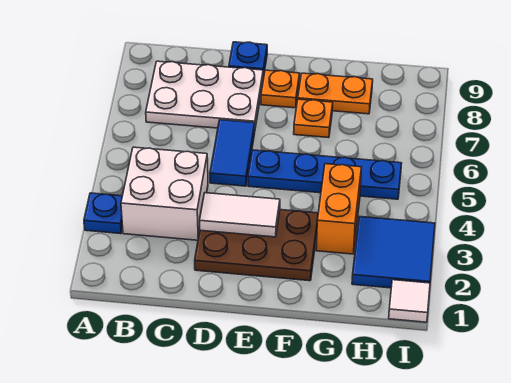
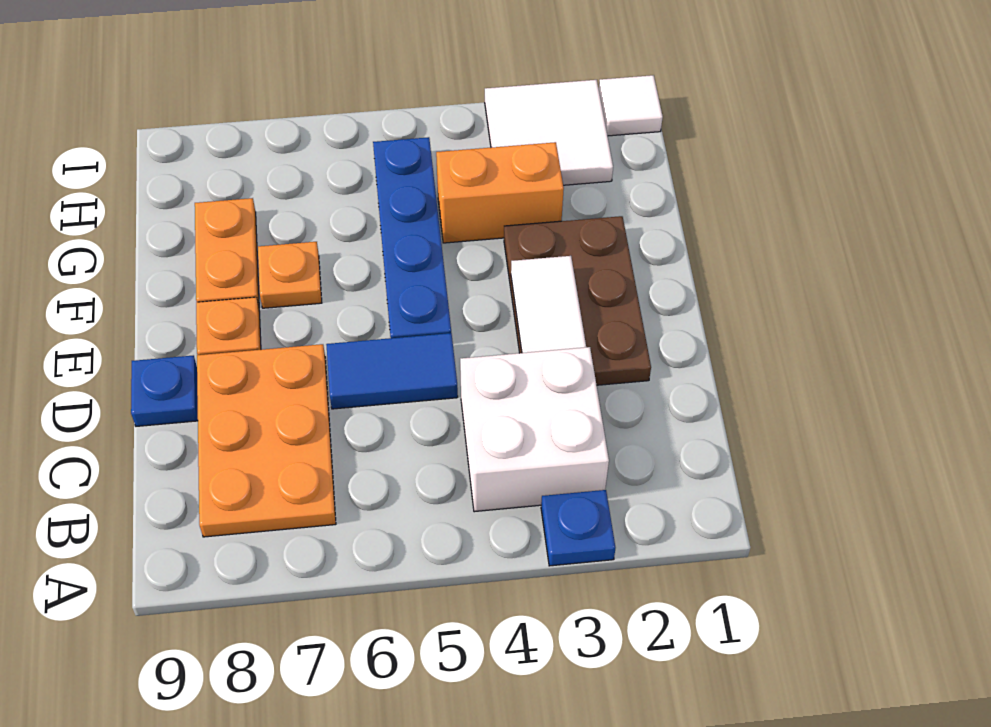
white 2x3 plate [146,61,263,128] -> orange 2x3 plate [197,344,336,537]
blue 2x2 tile [352,217,435,288] -> white 2x2 tile [485,80,613,185]

